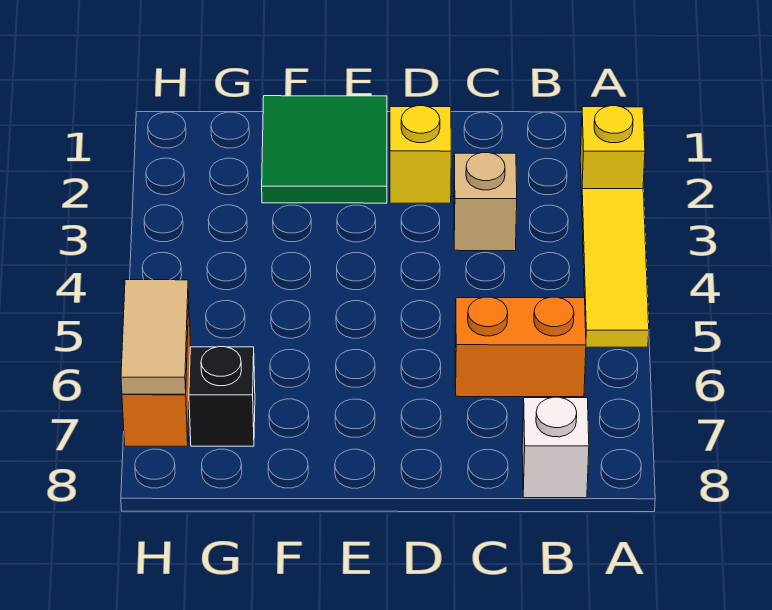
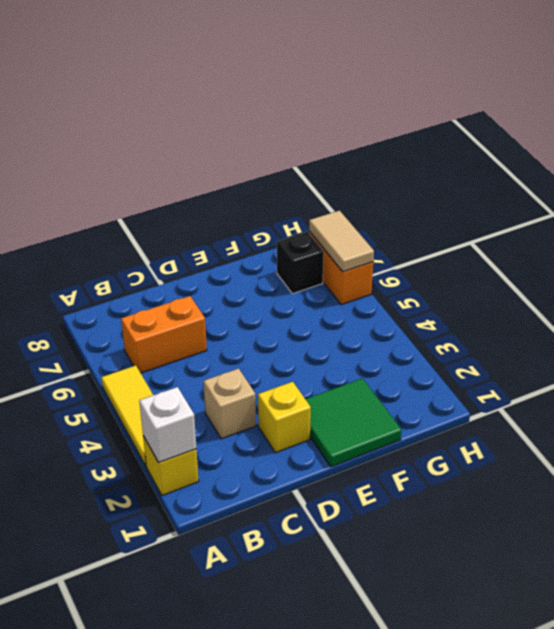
white 1x1 brick [522,397,589,498] -> white 1x1 brick moved to [139,387,196,463]

